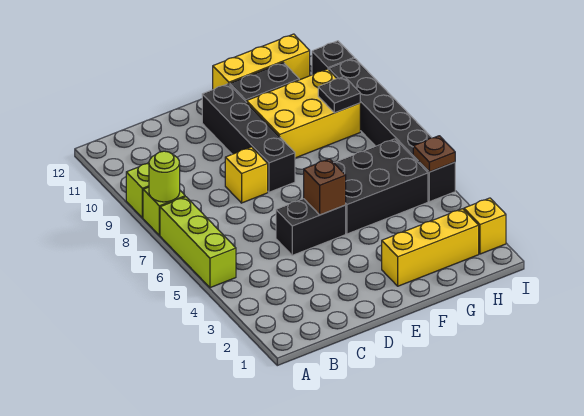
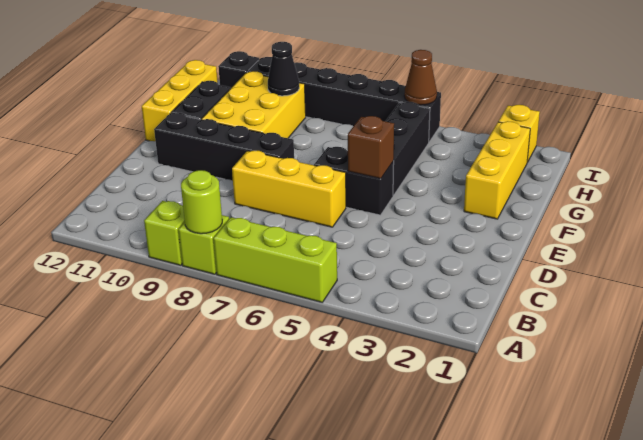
black 1x2 brick [276,199,346,255] -> black 1x2 brick turned to [314,147,394,215]
yellow 1x1 brick [225,147,268,203] -> yellow 1x3 brick [232,151,346,227]
black 2x3 brick [334,139,428,234] -> black 1x3 brick [385,102,430,196]
black 1x1 plate [318,77,360,113] -> black 1x1 cone [268,42,299,96]
brown 1x1 plate [413,136,455,172] -> brown 1x1 cone [404,50,437,105]

